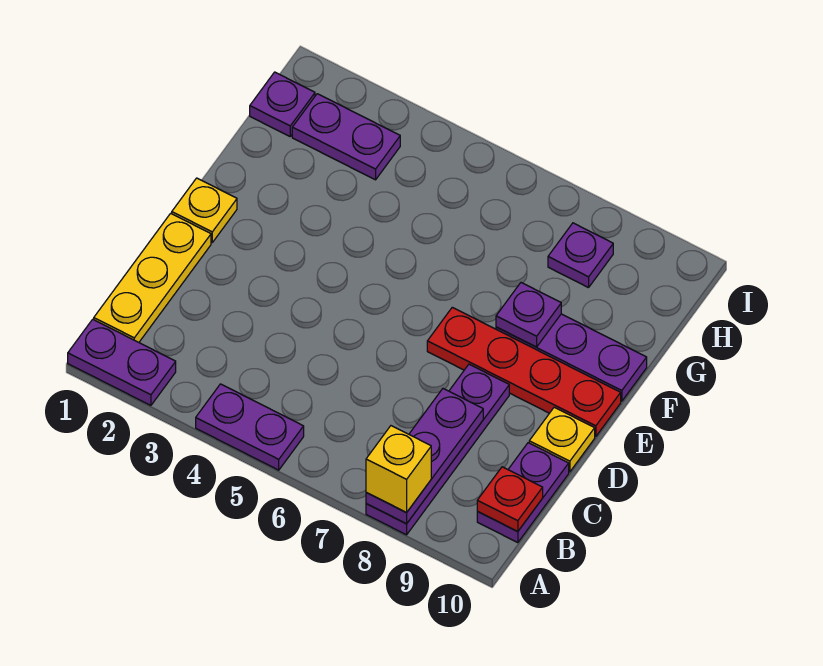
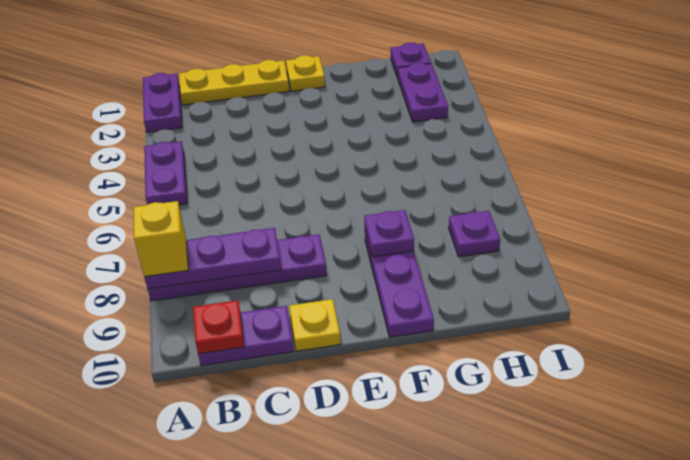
red 1x4 plate [427,307,621,437] -> none

